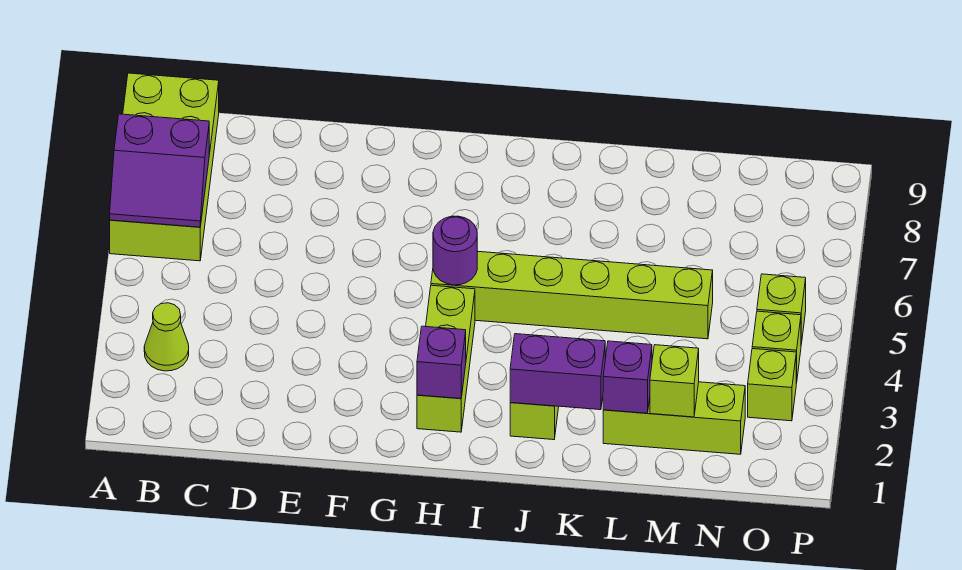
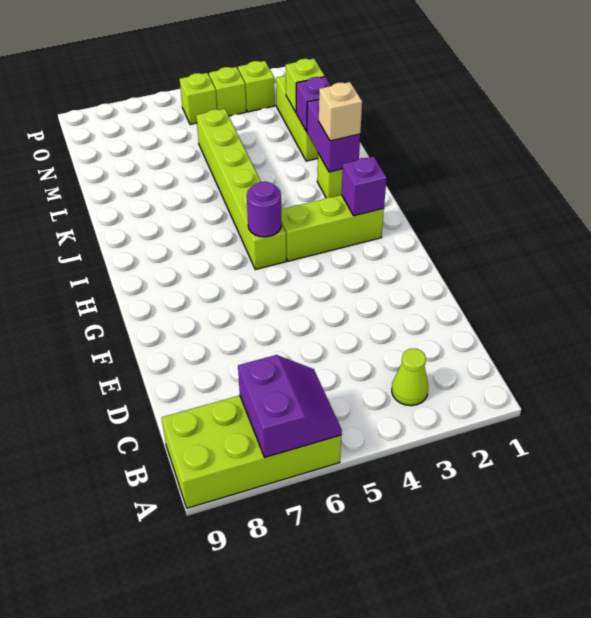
none -> tan 1x1 brick [319,82,362,141]

